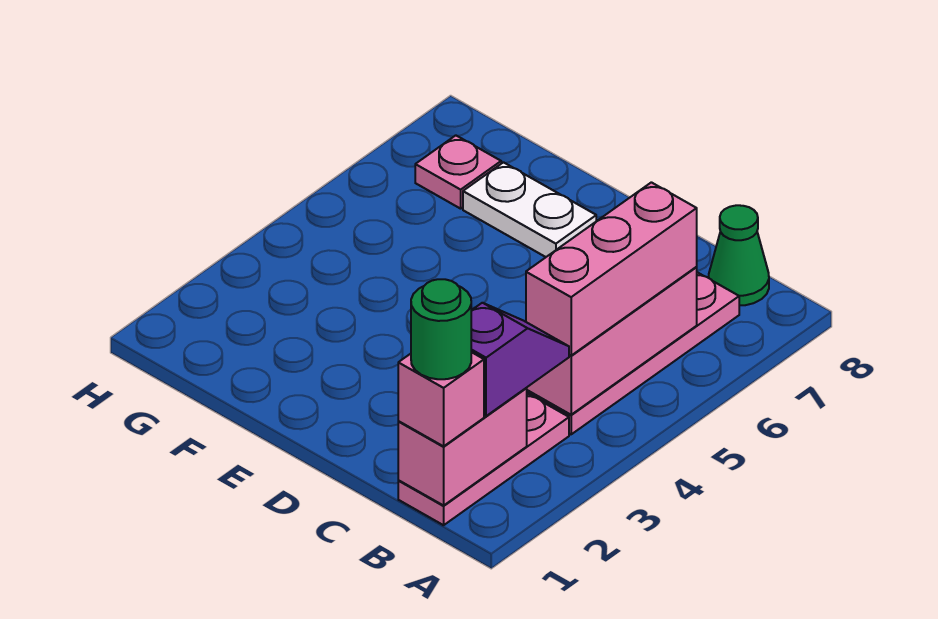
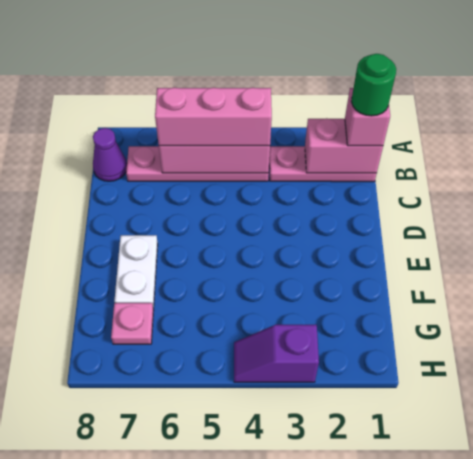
purple 1x2 slope [471,303,569,416] -> purple 1x2 slope moved to [234,325,319,382]
green 1x1 cone [709,205,769,306] -> purple 1x1 cone [93,128,127,181]

